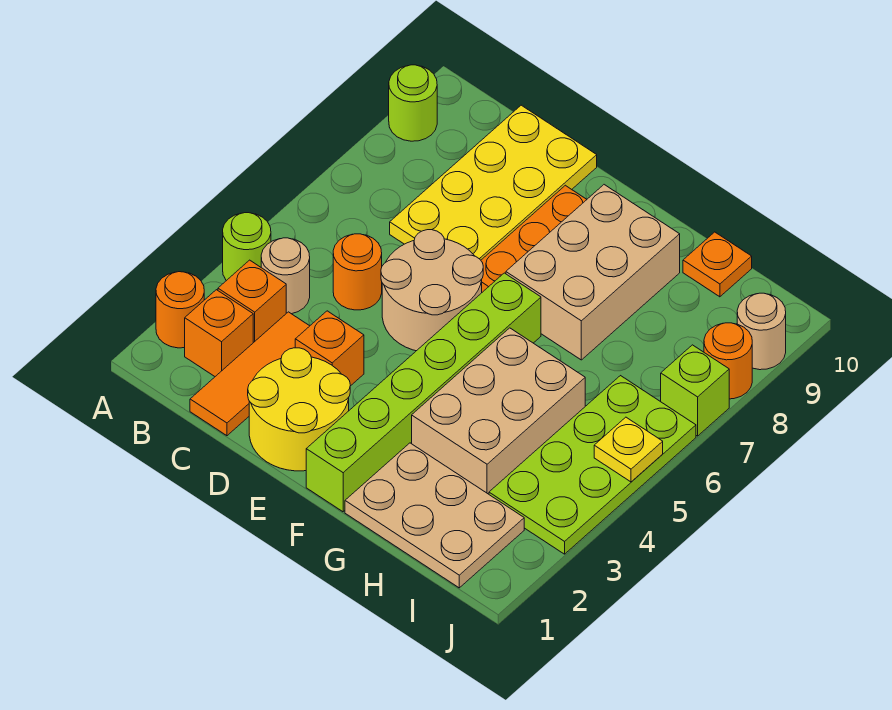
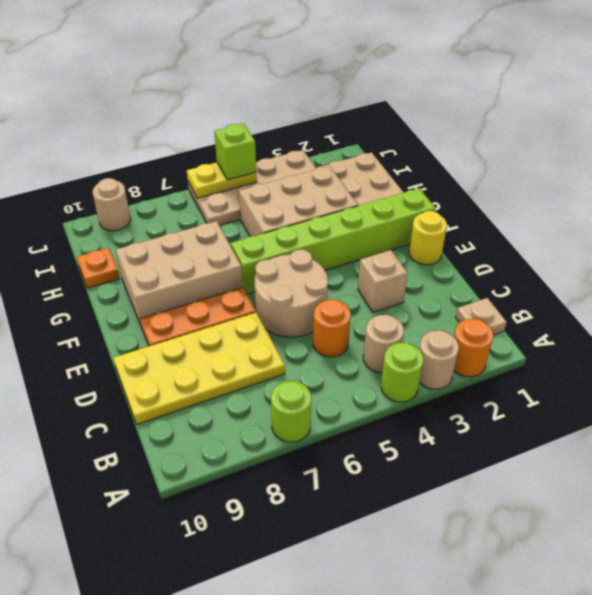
none -> tan 1x1 round brick [419,330,459,389]
lime 1x1 round brick [389,65,437,141] -> lime 1x1 round brick moved to [271,381,311,442]
none -> tan 1x1 plate [455,298,507,335]
orange 1x1 brick [185,290,253,376] -> none
orange 1x1 brick [218,260,286,343] -> none
orange 1x3 tile [190,312,309,436] -> none
yellow 2x2 round brick [248,348,350,471] -> yellow 1x1 round brick [409,211,447,265]
orange 1x1 brick [295,311,364,386] -> tan 1x1 brick [358,250,408,312]
lime 2x4 plate [489,376,696,554] -> tan 2x4 plate [188,150,316,225]
yellow 1x1 plate [594,417,663,482] -> yellow 1x2 plate [187,162,257,198]
lime 1x1 brick [661,345,729,436] -> lime 1x1 brick moved to [214,124,256,180]
orange 1x1 round brick [704,323,752,399] -> none

